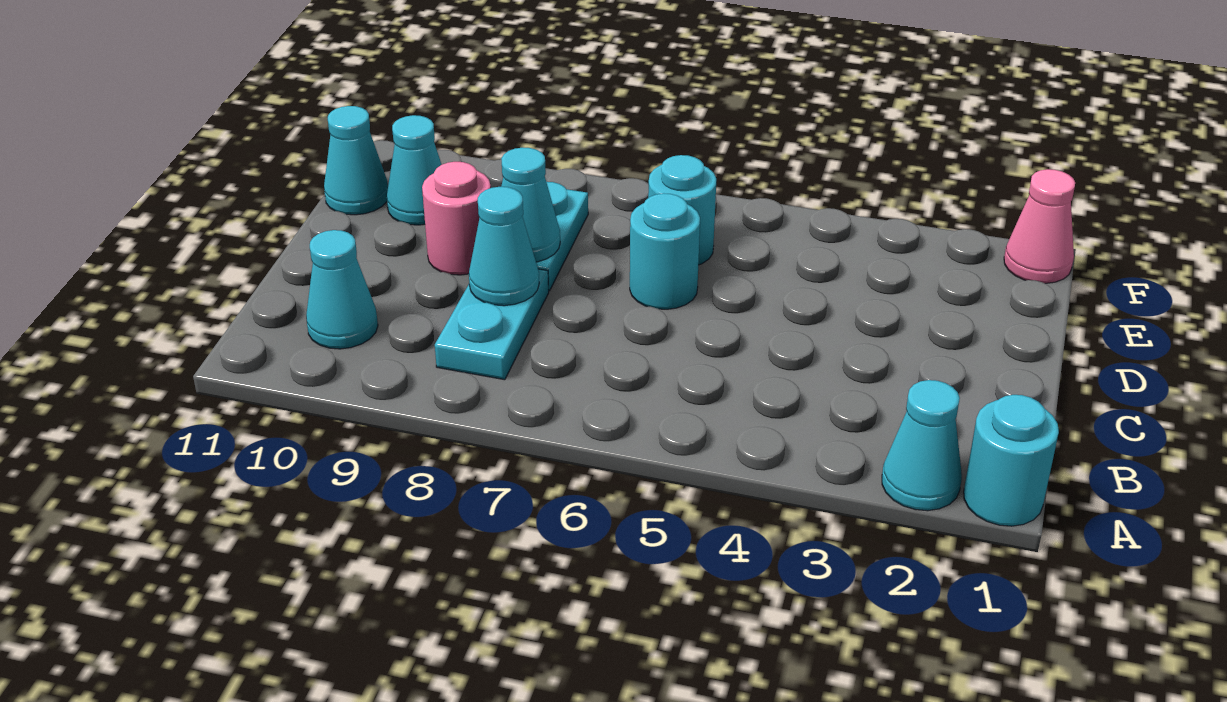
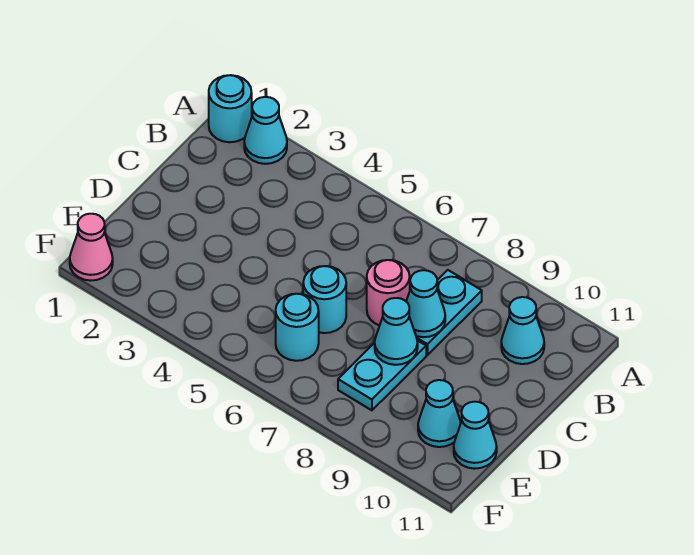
pink 1x1 round brick [422,162,491,275] -> pink 1x1 round brick moved to [367,260,410,325]

